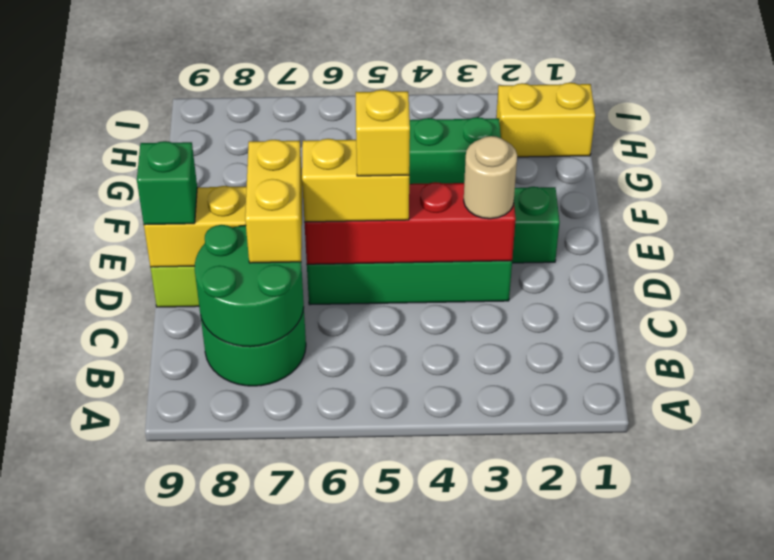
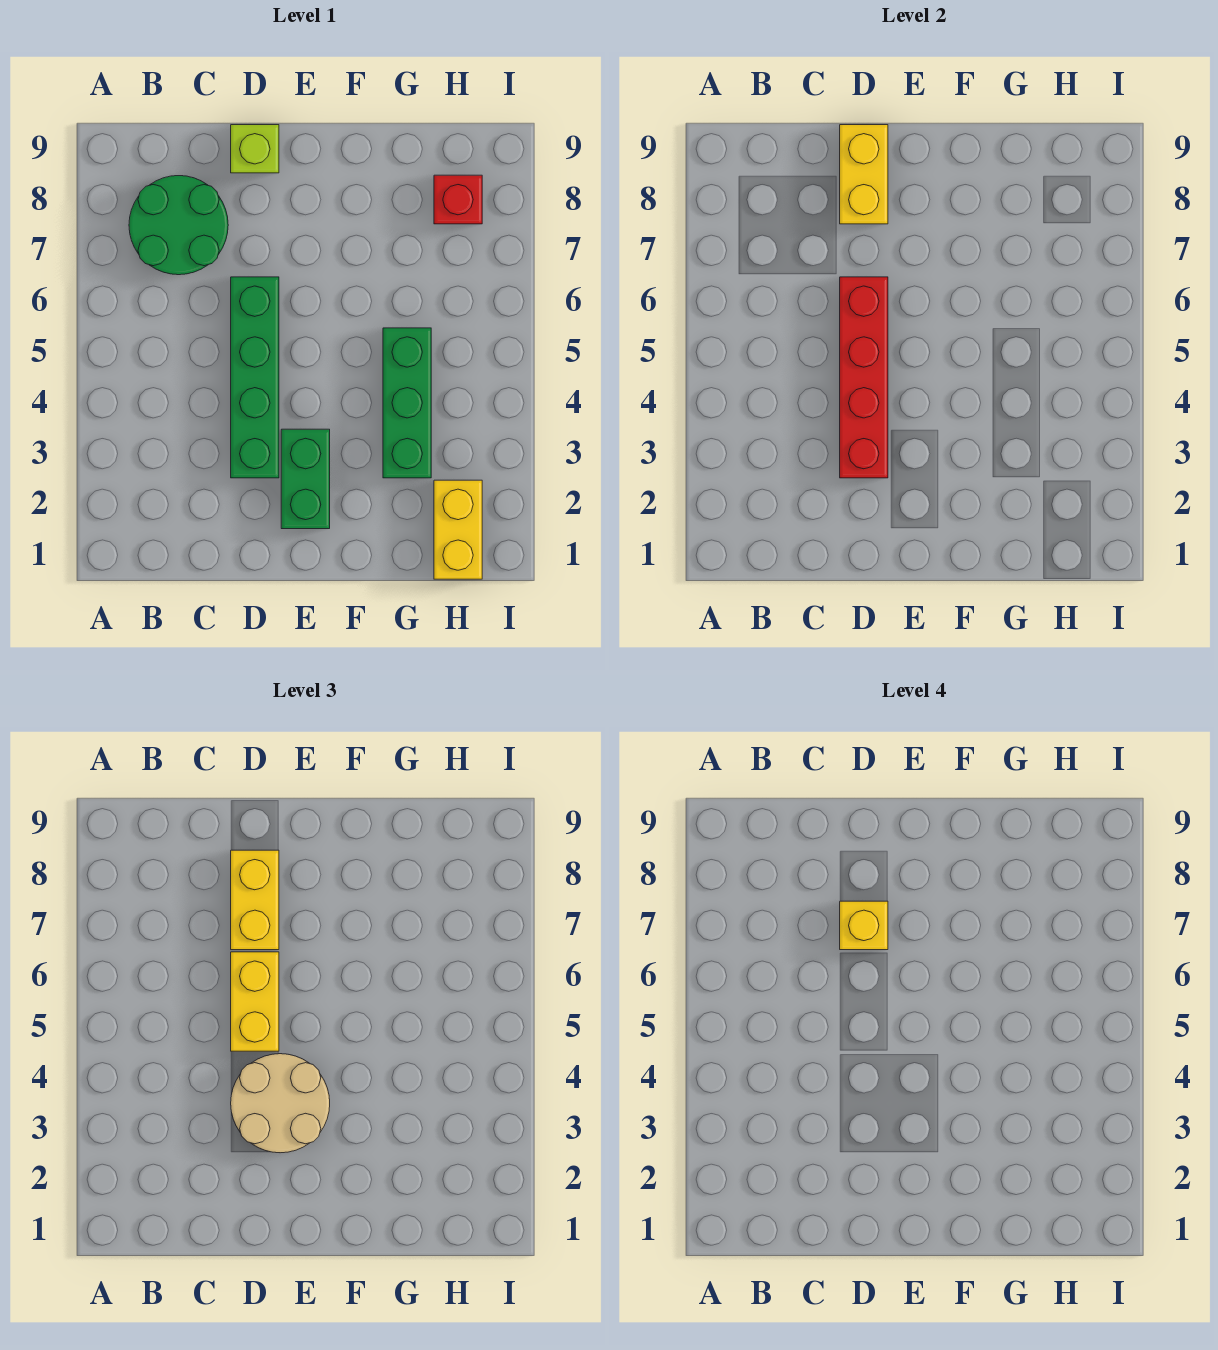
green 2x2 round brick [194,225,304,347] -> none
yellow 1x2 brick [245,140,302,263] -> yellow 1x2 brick turned to [231,850,279,950]
tan 1x1 round brick [464,136,517,219] -> tan 2x2 round brick [231,1054,330,1153]
yellow 1x1 brick [356,90,410,176] -> yellow 1x1 brick moved to [840,901,888,950]
green 1x1 brick [137,141,197,225] -> none
none -> red 1x1 brick [434,175,482,224]

